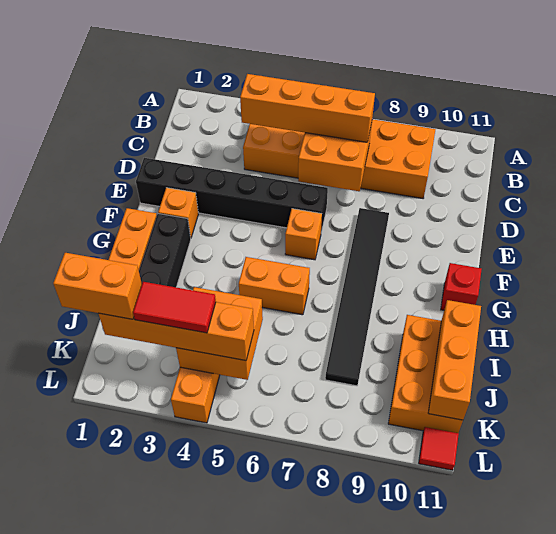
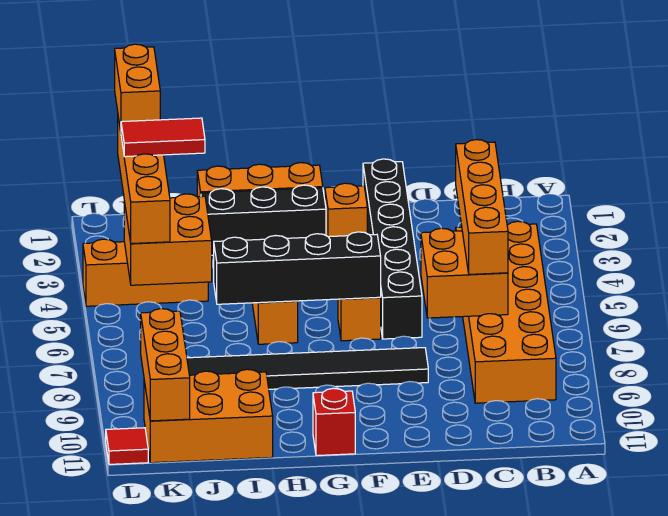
none -> black 1x4 brick [214,232,381,304]
orange 1x3 brick [428,300,481,420] -> orange 1x3 brick turned to [141,309,190,421]
red 1x2 tile [133,282,216,333] -> red 1x2 tile turned to [121,118,205,157]

